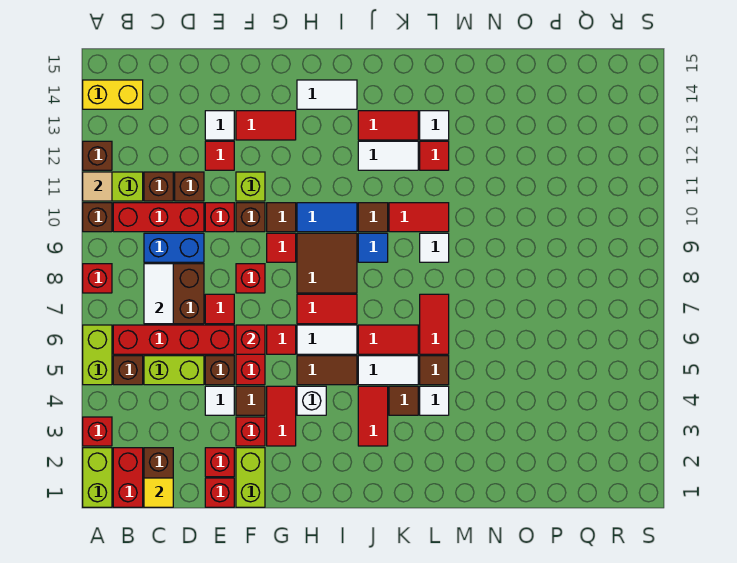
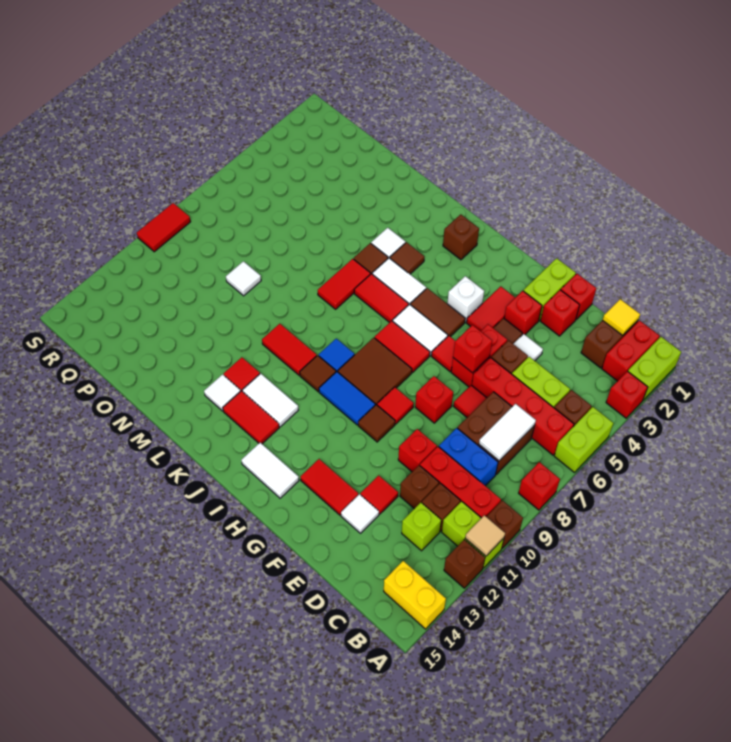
brown 1x1 brick [236,203,265,232] -> brown 1x1 brick moved to [443,214,479,260]
lime 1x1 brick [236,172,265,201] -> lime 1x1 brick moved to [402,503,441,551]
red 1x2 tile [358,386,388,446] -> red 1x2 tile moved to [137,203,191,252]
white 1x1 tile [420,233,449,262] -> white 1x1 tile moved to [226,261,261,296]

